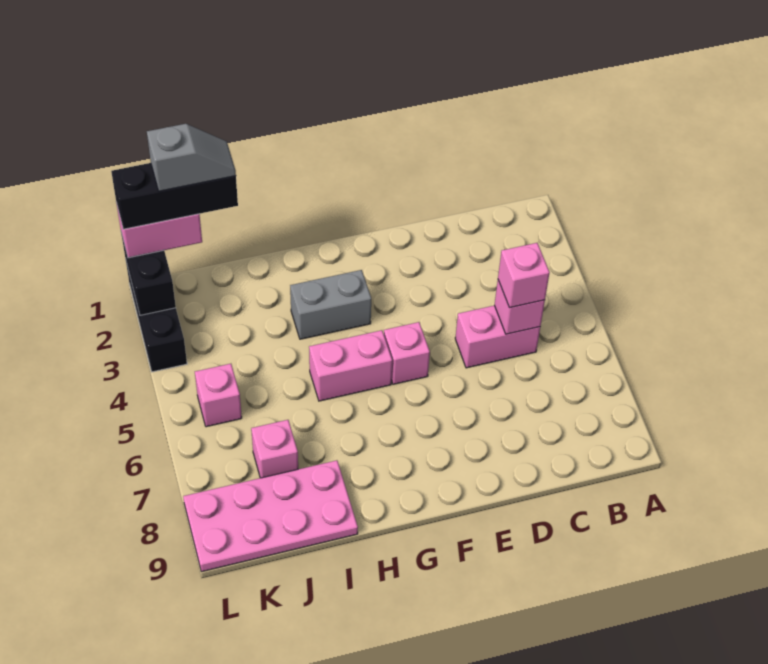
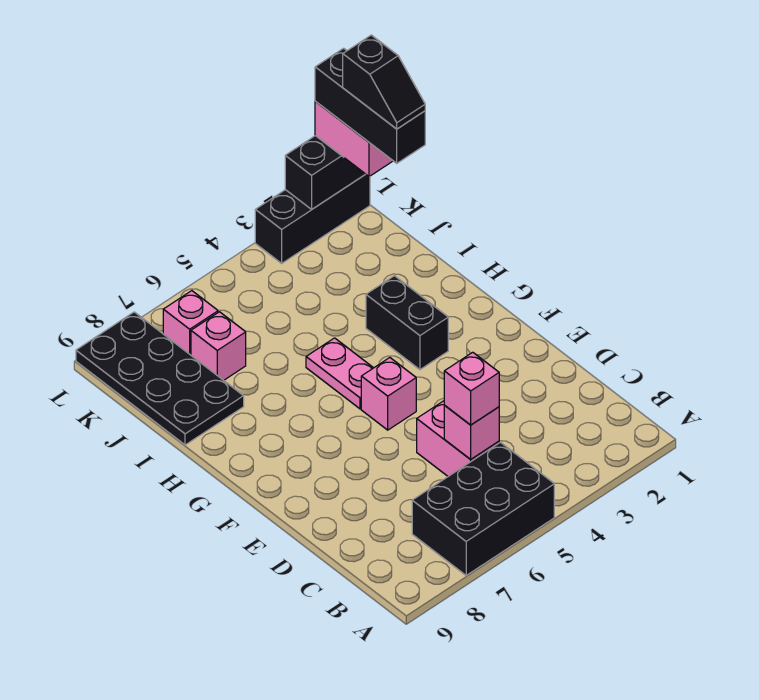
none -> black 2x3 brick [412,442,554,575]
grey 1x2 brick [290,270,371,339] -> black 1x2 brick [366,276,448,370]
pink 1x2 brick [309,330,392,401] -> pink 1x2 plate [306,338,373,409]
pink 2x4 plate [183,460,358,572] -> black 2x4 plate [76,312,244,445]
grey 1x2 slope [147,124,236,191] -> black 1x2 slope [343,35,425,129]
pink 1x1 brick [195,364,242,427] -> pink 1x1 brick moved to [163,291,218,355]

